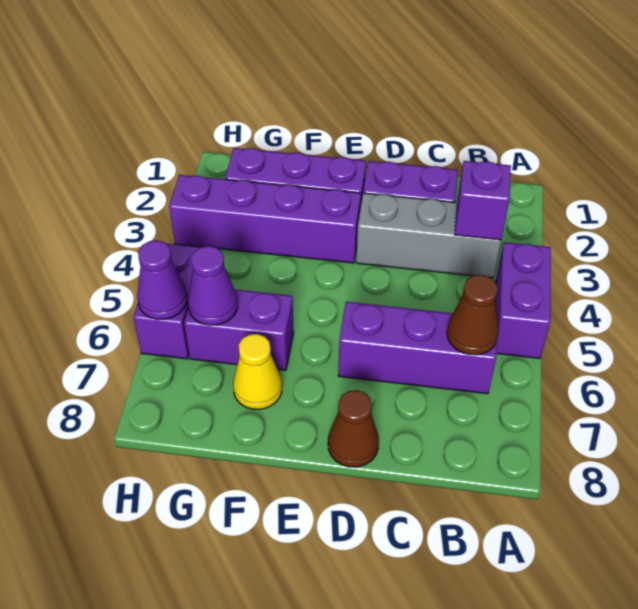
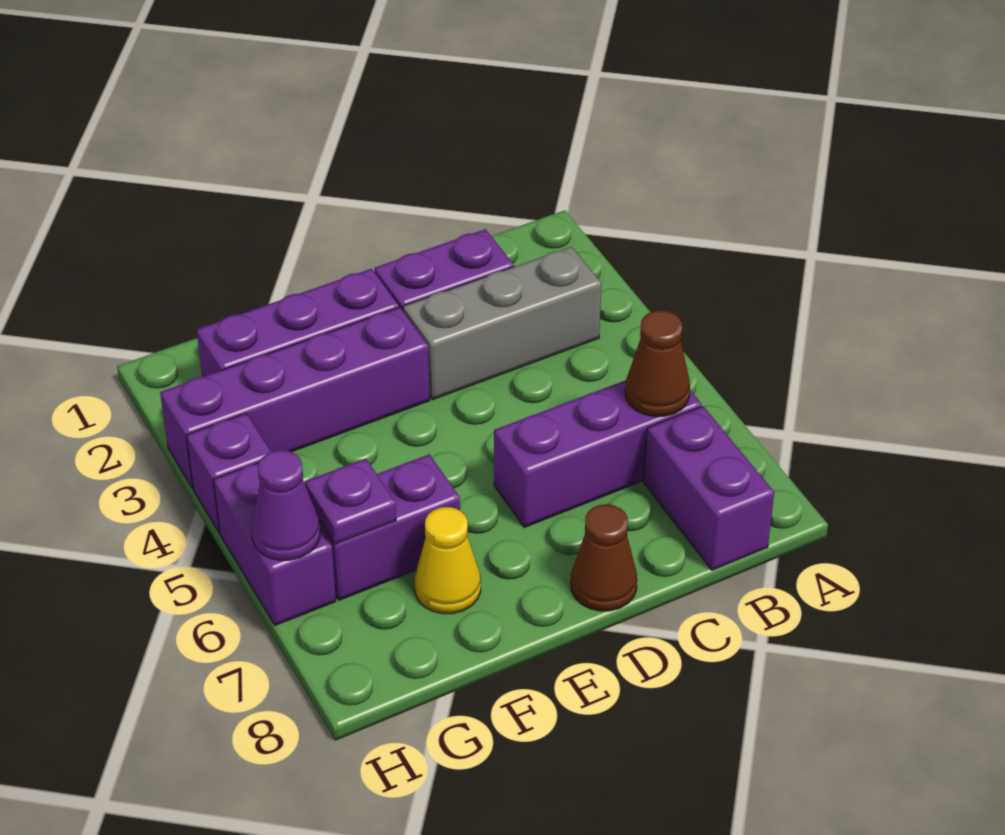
purple 1x2 brick [495,242,551,358] -> purple 1x2 brick moved to [644,406,774,570]
purple 1x1 brick [455,161,511,240] -> purple 1x1 brick moved to [186,413,271,532]
purple 1x1 cone [188,246,238,325] -> purple 1x1 plate [305,458,396,544]

